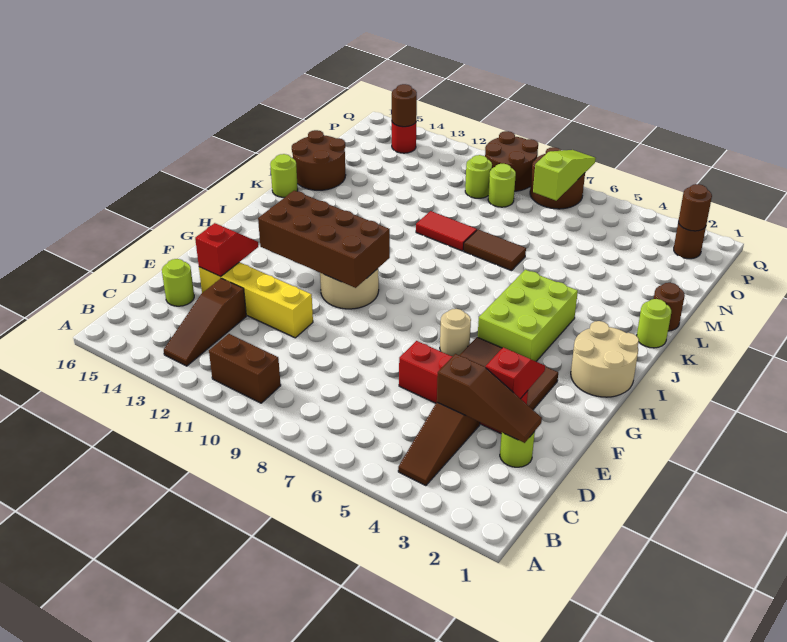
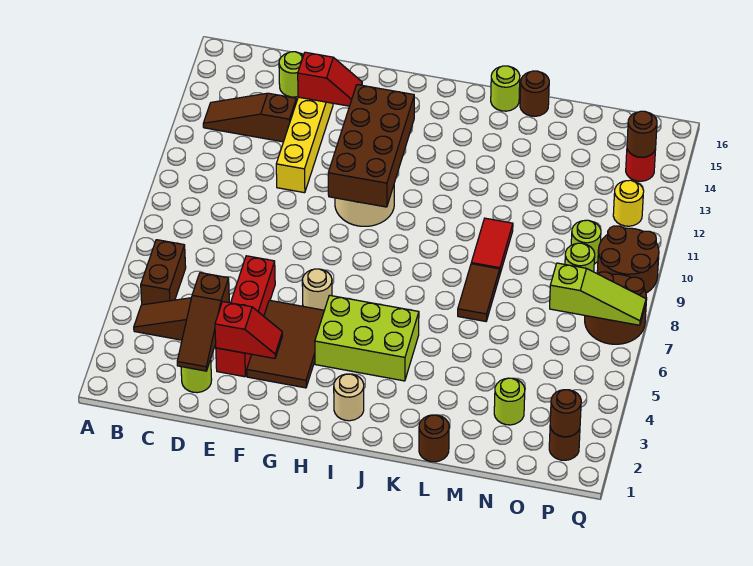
brown 1x2 brick [209,334,281,403] -> brown 1x2 brick moved to [141,240,186,305]
tan 2x2 round brick [571,321,639,397] -> tan 1x1 round brick [334,374,364,421]
lime 1x1 round brick [637,299,671,348] -> lime 1x1 round brick moved to [494,378,525,425]
brown 2x2 round brick [292,130,346,190] -> brown 1x1 round brick [520,71,549,116]
none -> yellow 1x1 round brick [613,180,644,226]

